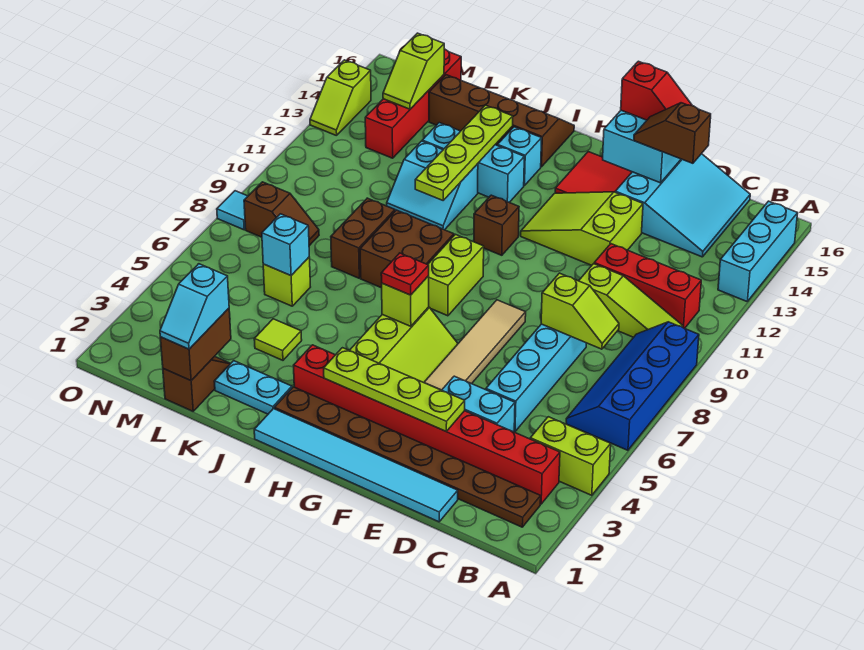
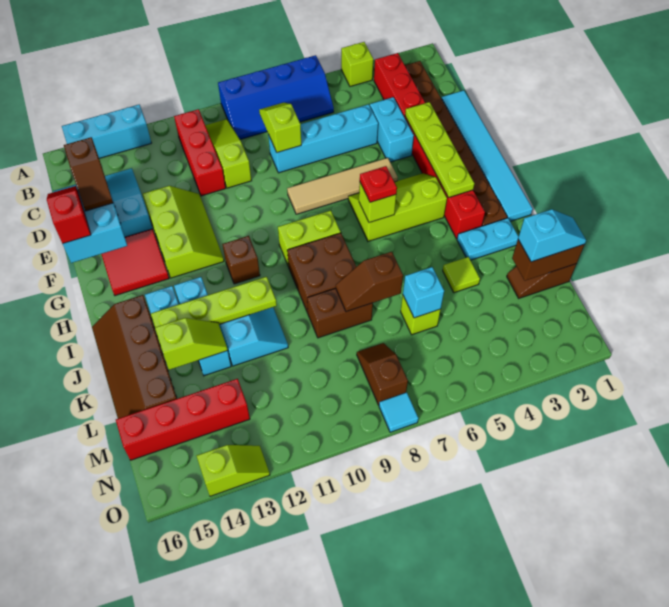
lime 1x2 brick [530,417,611,495] -> lime 1x1 brick [341,42,373,86]
lime 2x3 slope [521,192,643,265] -> lime 2x3 slope turned to [143,186,224,278]
cyan 1x2 plate [214,361,292,414] -> cyan 1x2 plate turned to [457,218,519,260]
none -> brown 1x2 slope [336,252,403,311]
lime 1x2 slope [383,33,444,109] -> lime 1x2 slope moved to [155,318,228,370]

